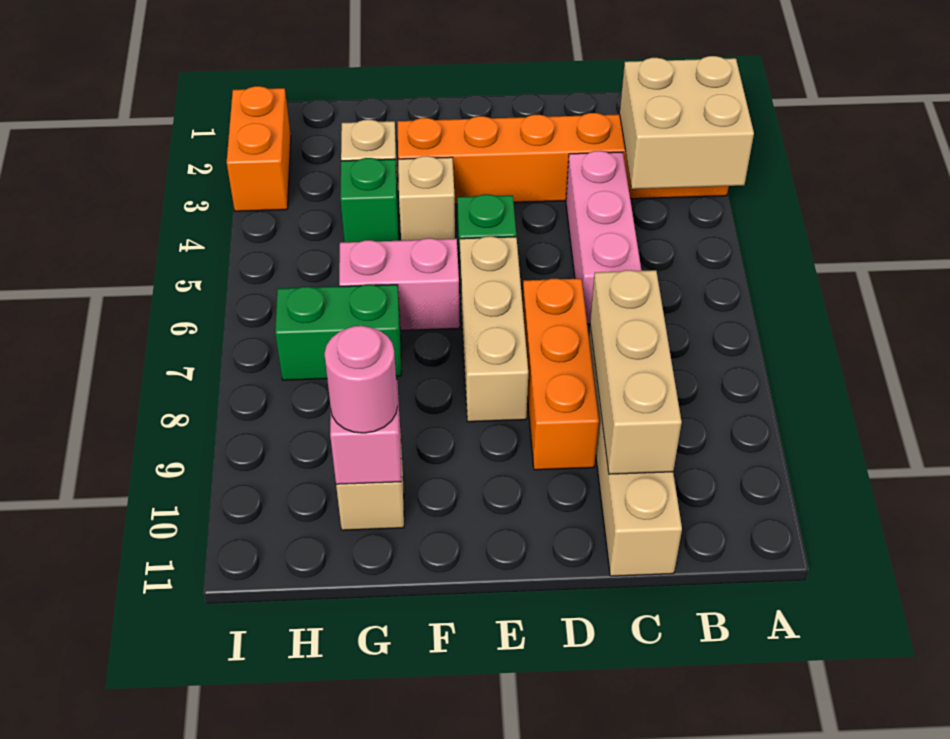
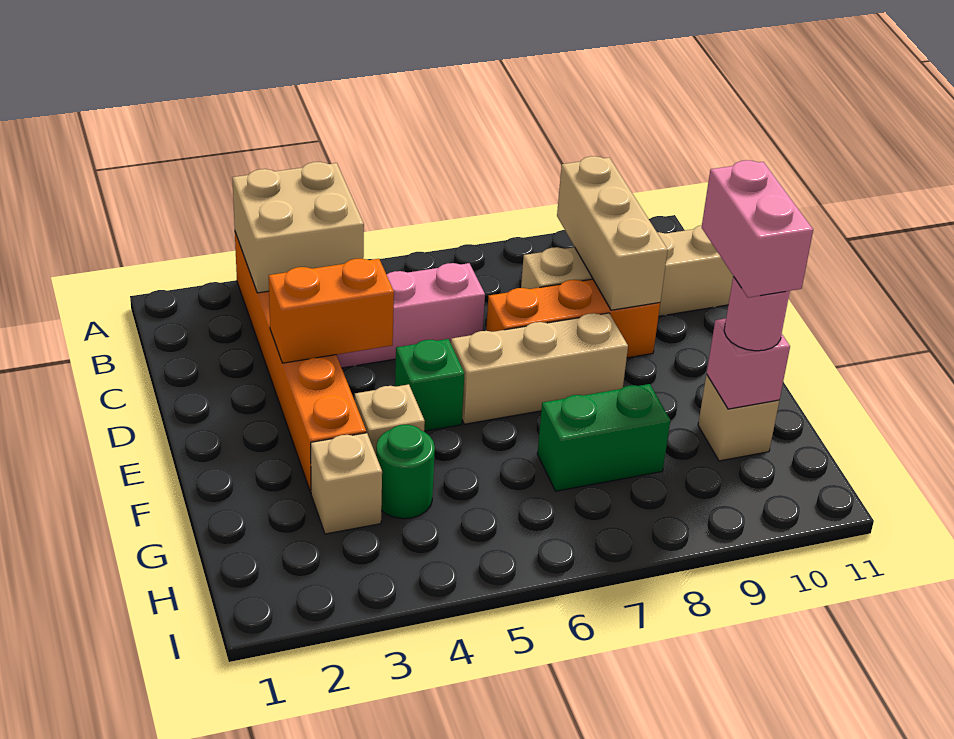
tan 1x3 brick [590,270,682,474] -> tan 1x3 brick turned to [557,156,668,310]
pink 1x2 brick [339,238,460,330] -> pink 1x2 brick moved to [702,160,813,298]
green 1x1 brick [340,158,399,242] -> green 1x1 round brick [376,425,435,519]
green 1x2 brick [275,285,401,380] -> green 1x2 brick turned to [537,384,670,491]
orange 1x2 brick [227,86,291,211] -> orange 1x2 brick moved to [269,259,394,363]

